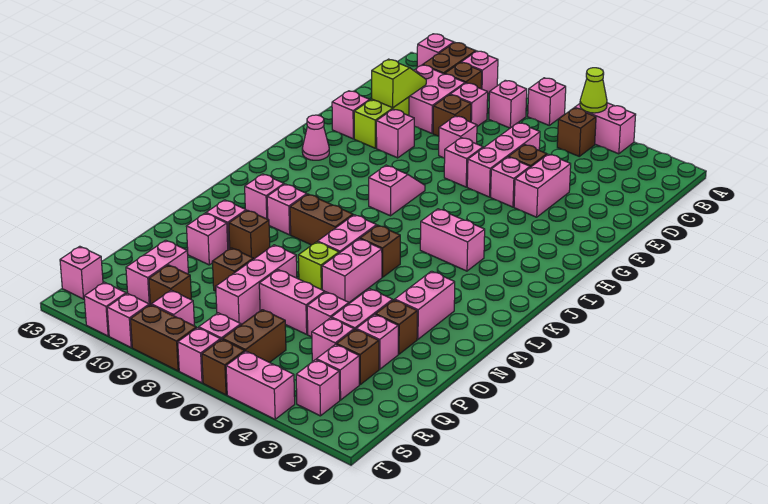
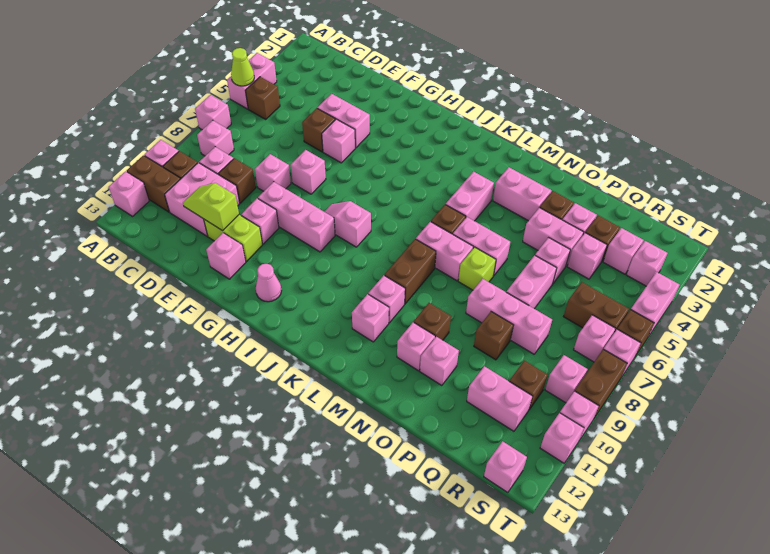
pink 1x3 brick [467,123,540,197] -> pink 1x3 brick moved to [258,182,335,252]
pink 1x2 brick [420,209,485,271] -> pink 1x2 brick moved to [446,172,494,221]

